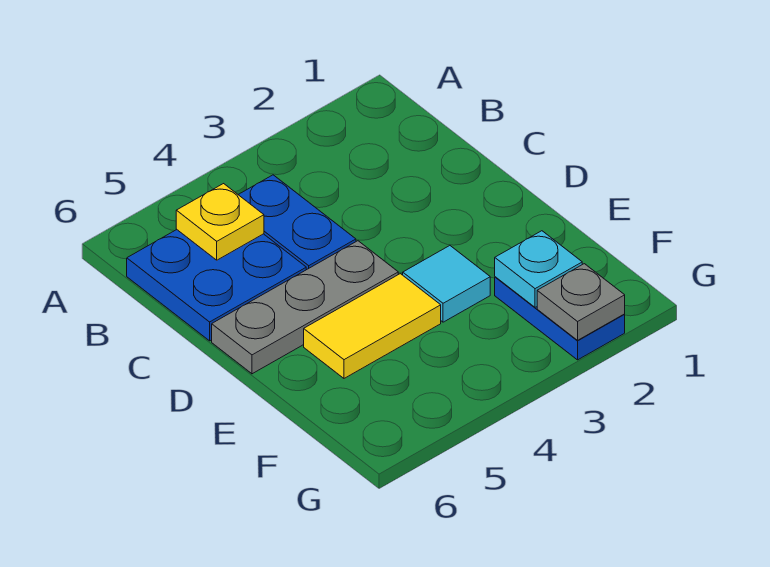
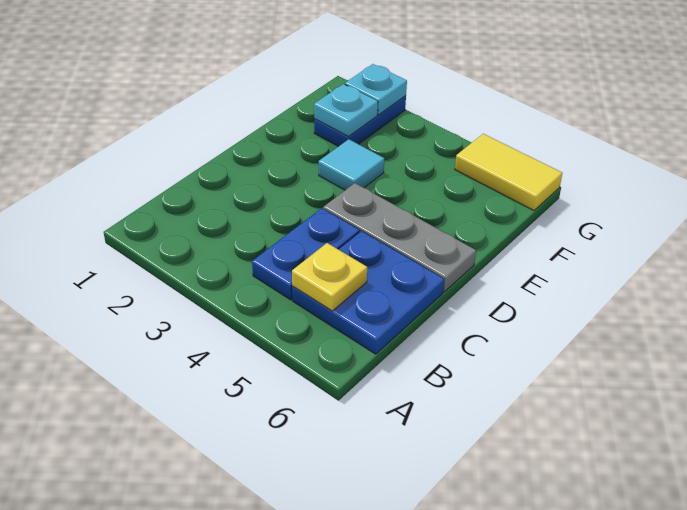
yellow 1x2 tile [304,274,441,378] -> yellow 1x2 tile moved to [455,134,562,211]
grey 1x1 plate [537,264,625,340] -> cyan 1x1 plate [345,64,407,115]

